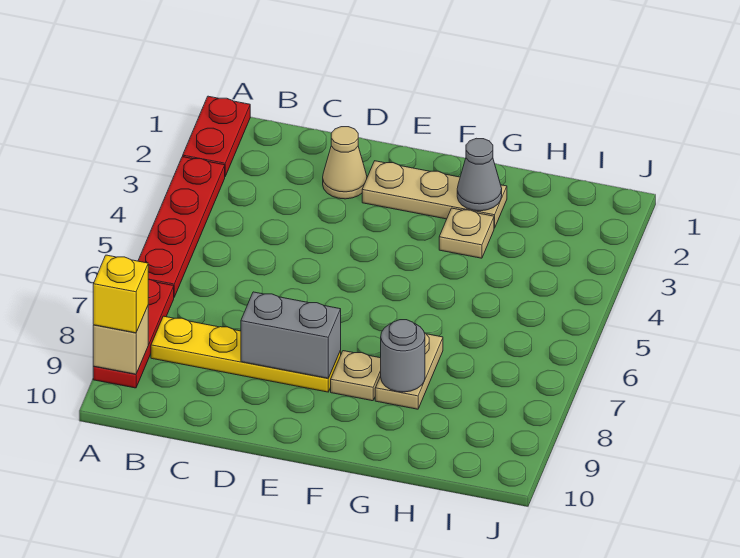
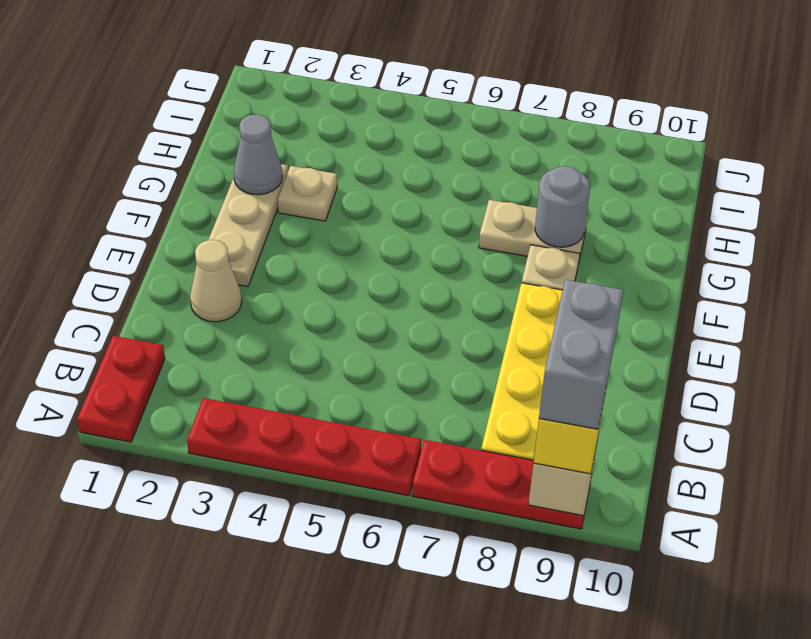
red 1x2 plate [183,96,250,176] -> red 1x2 plate turned to [77,336,165,442]
grey 1x2 brick [241,292,341,378] -> grey 1x2 brick moved to [539,280,624,429]

